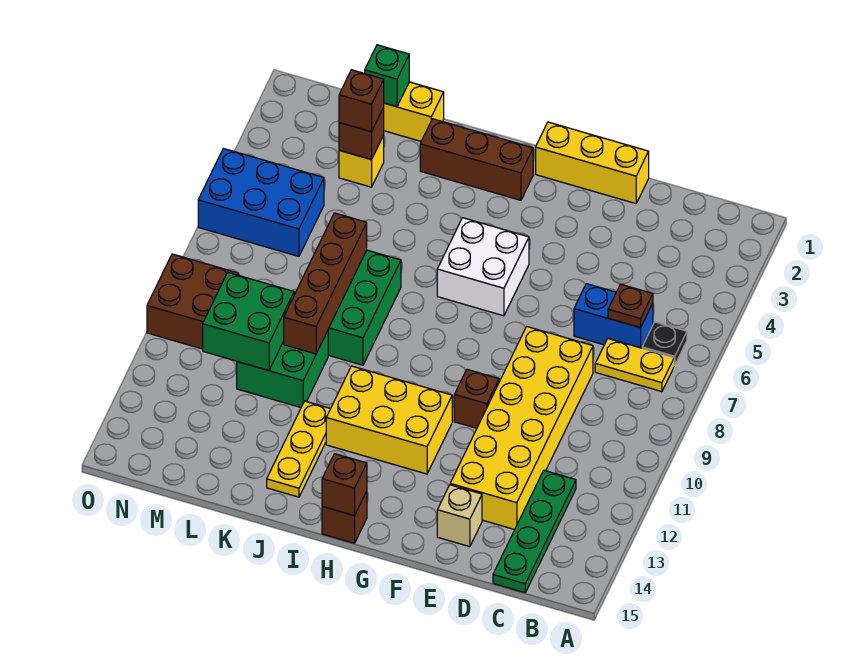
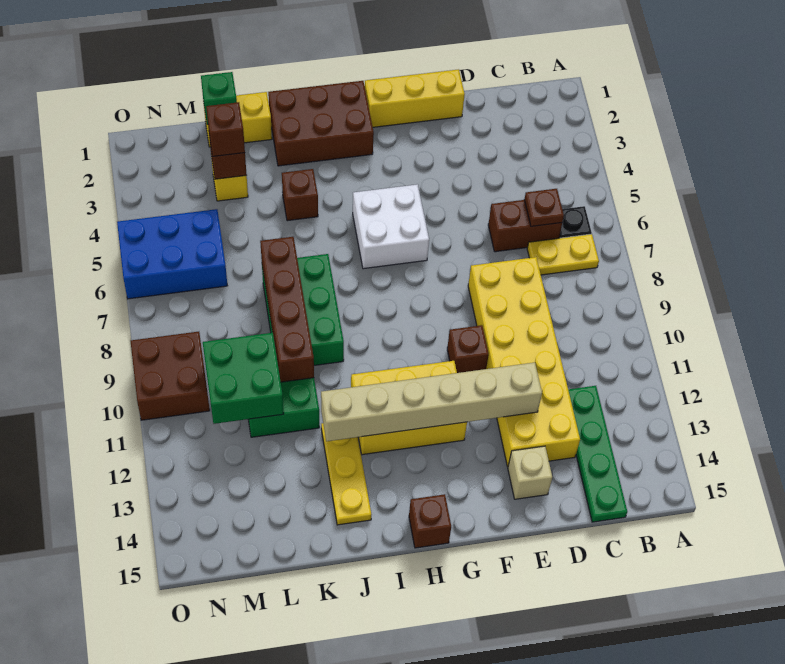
blue 1x2 brick [574,284,653,348] -> brown 1x2 brick [488,200,562,252]
none -> tan 1x6 brick [321,363,542,441]
brown 1x3 brick [420,119,533,200] -> brown 2x3 brick [268,81,374,166]
brown 1x1 brick [322,454,367,516] -> brown 1x1 brick moved to [282,169,318,221]

